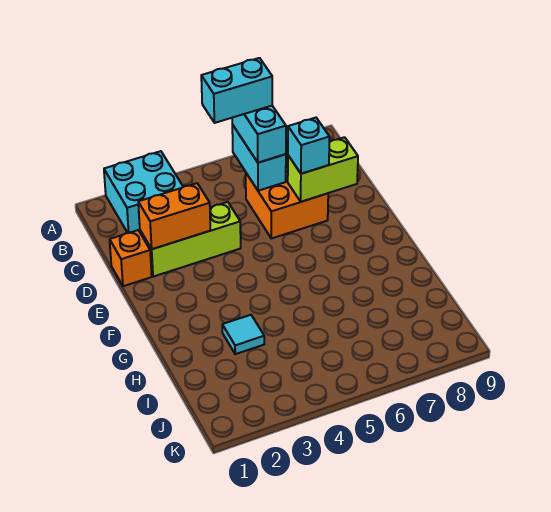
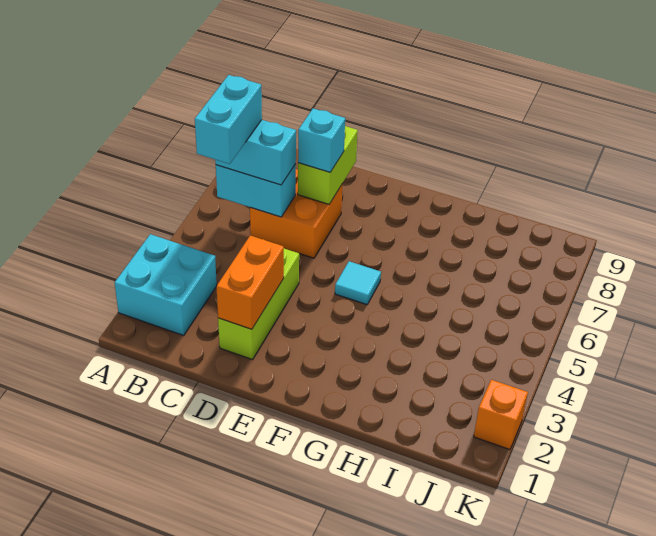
orange 1x1 brick [110,230,152,286] -> orange 1x1 brick moved to [474,380,528,450]
cyan 1x1 tile [222,315,264,354] -> cyan 1x1 tile moved to [335,261,381,305]

